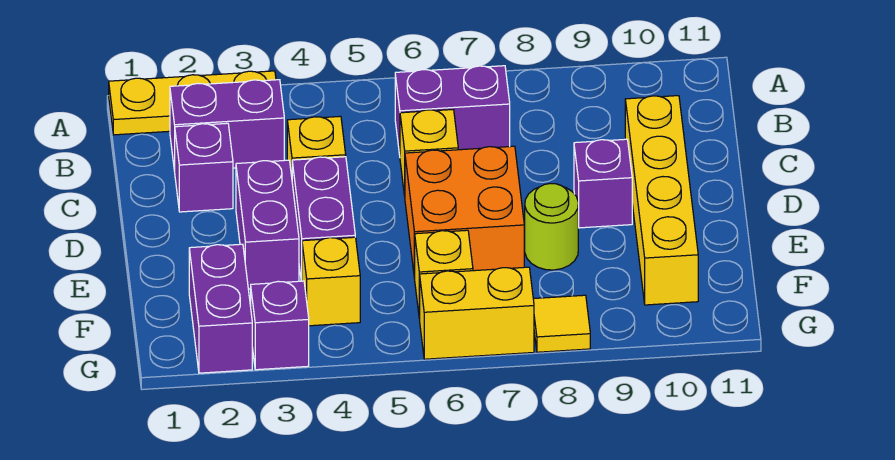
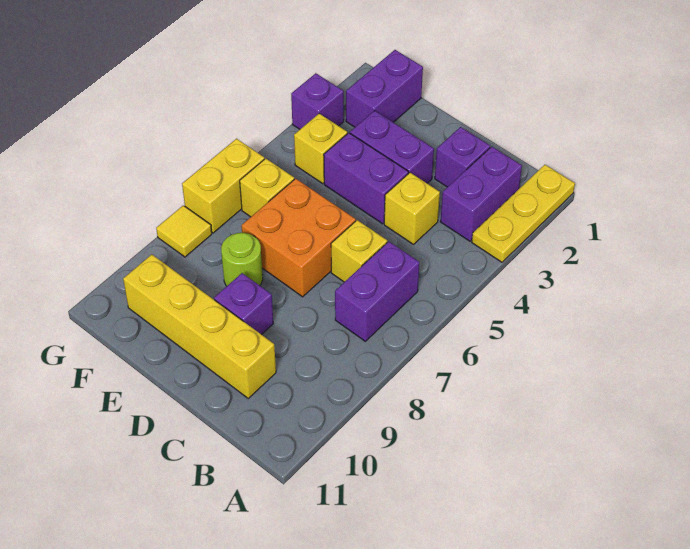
purple 1x2 brick [189,244,252,373] -> purple 1x2 brick turned to [346,50,423,127]

